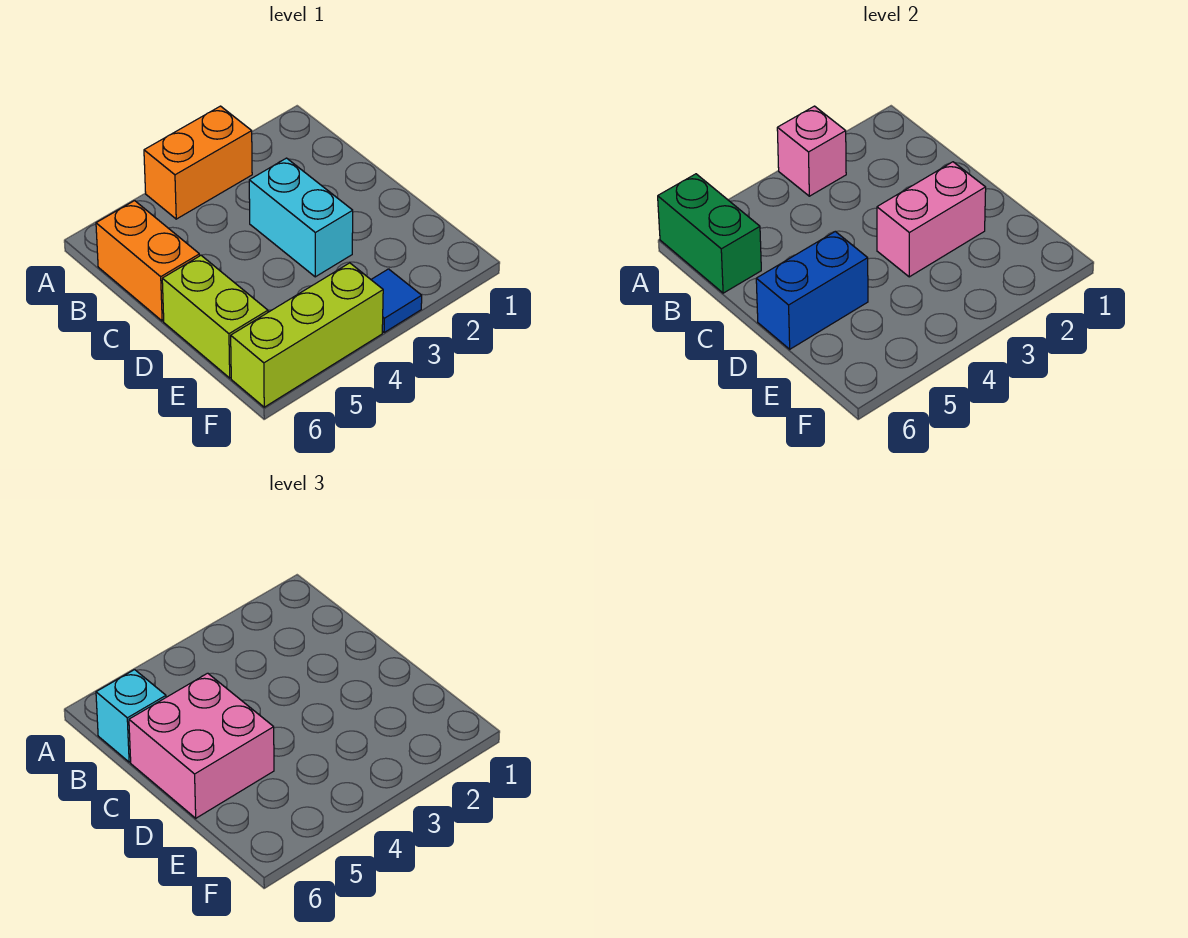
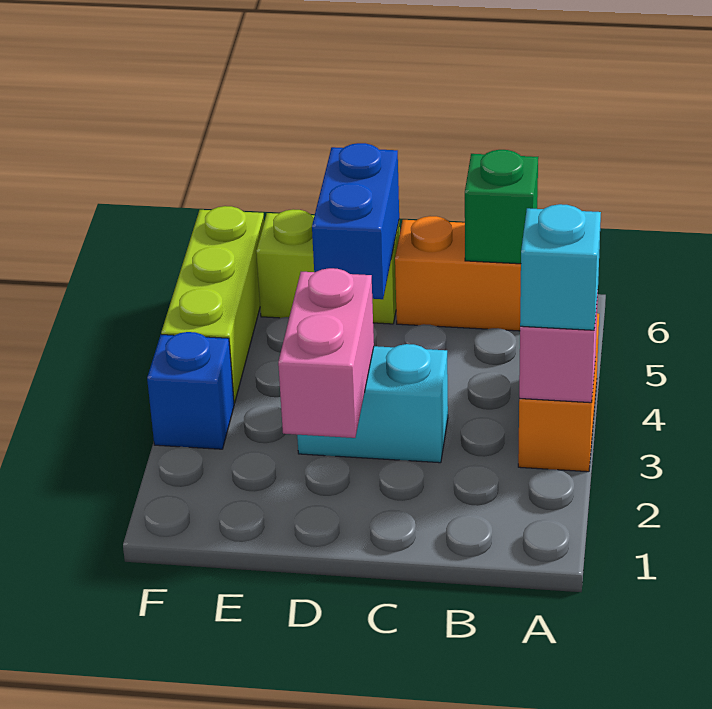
green 1x2 brick [658,174,761,293] -> green 1x1 brick [465,150,538,264]
cyan 1x1 brick [96,670,166,762] -> cyan 1x1 brick moved to [520,204,601,330]
pink 2x2 brick [129,673,274,818] -> none
blue 1x1 tile [371,269,422,332] -> blue 1x1 brick [147,332,234,449]

